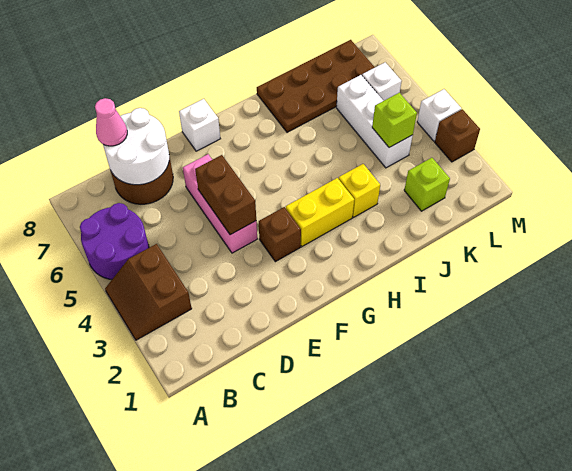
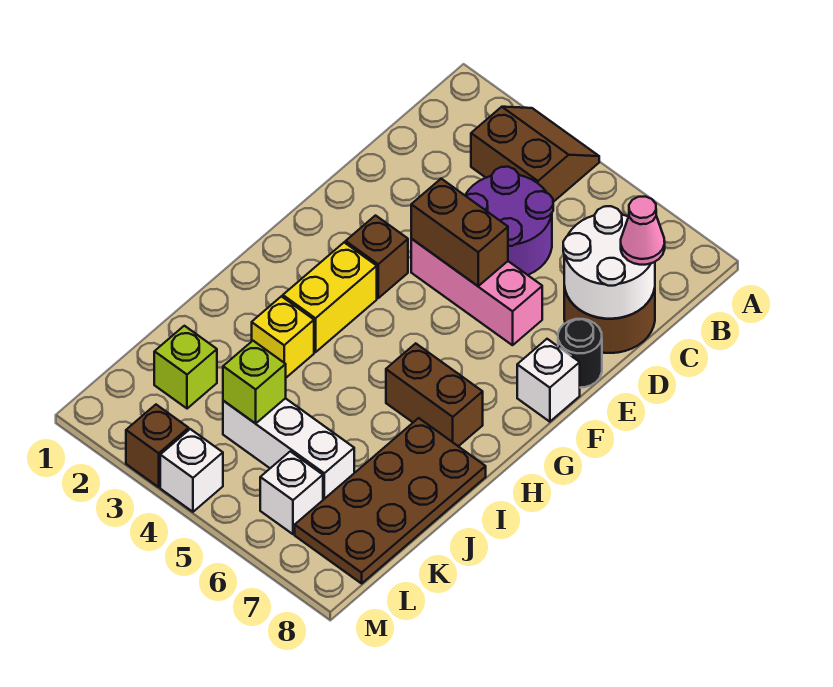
purple 2x2 round brick [80,203,149,279] -> purple 2x2 round brick moved to [465,167,553,275]
none -> black 1x1 round brick [558,319,602,388]
none -> brown 1x2 brick [386,343,483,446]

